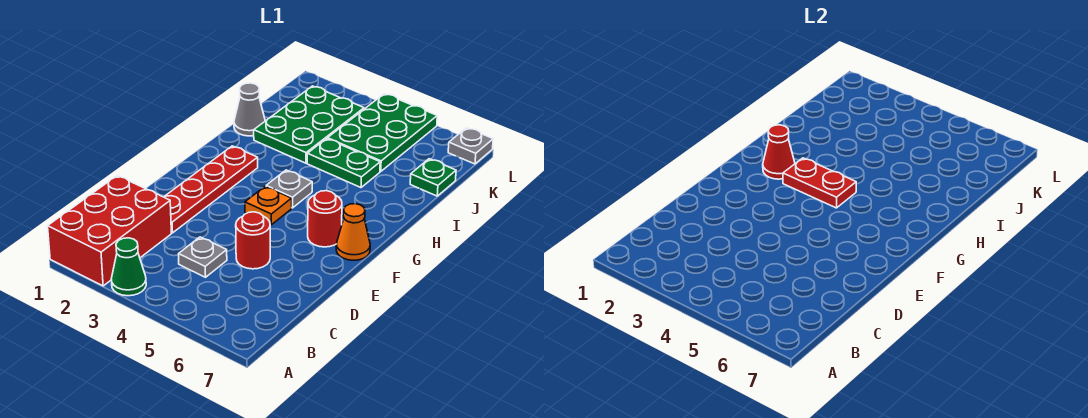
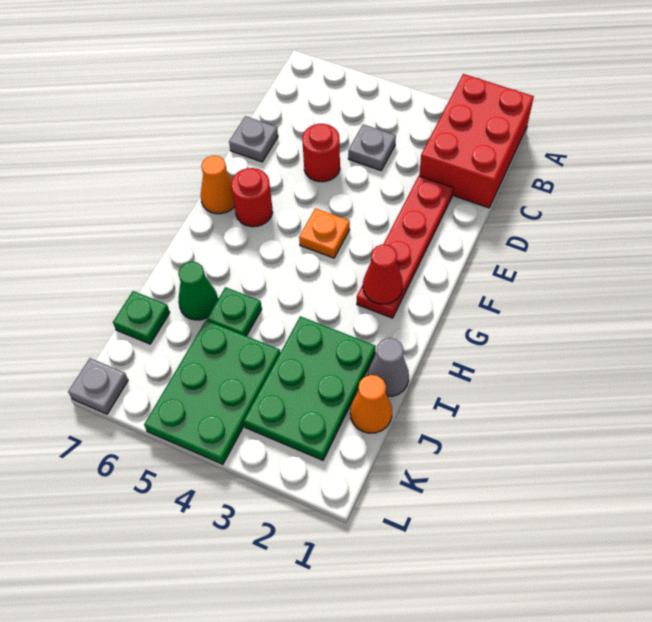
green 1x1 cone [111,238,146,296] -> green 1x1 cone moved to [178,262,218,320]
red 1x2 plate [783,158,856,208] -> none
grey 1x1 plate [266,170,312,208] -> grey 1x1 plate moved to [229,116,278,162]
green 1x2 plate [307,139,380,188] -> green 1x1 plate [207,287,262,336]
none -> orange 1x1 cone [350,375,392,433]

